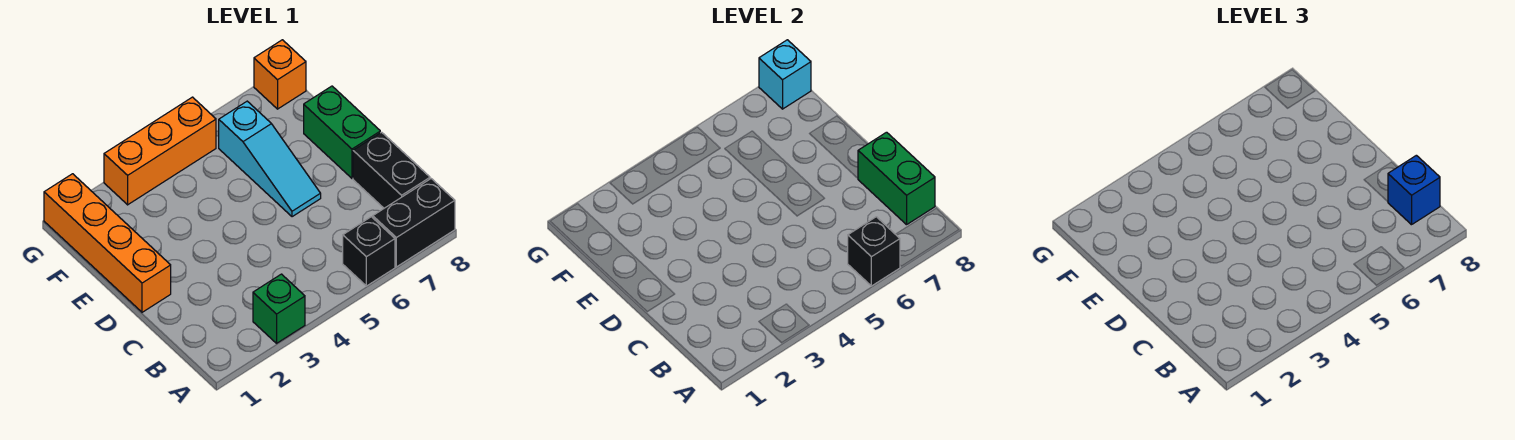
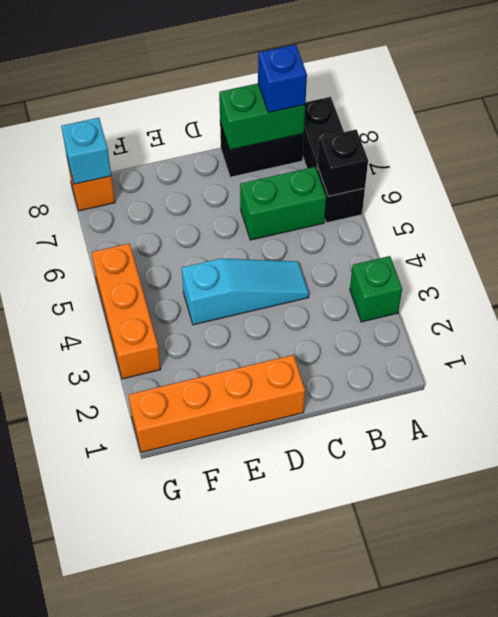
cyan 1x3 slope [219,101,321,217] -> cyan 1x3 slope moved to [182,259,309,325]
green 1x2 brick [304,86,380,178] -> green 1x2 brick moved to [240,167,326,240]

